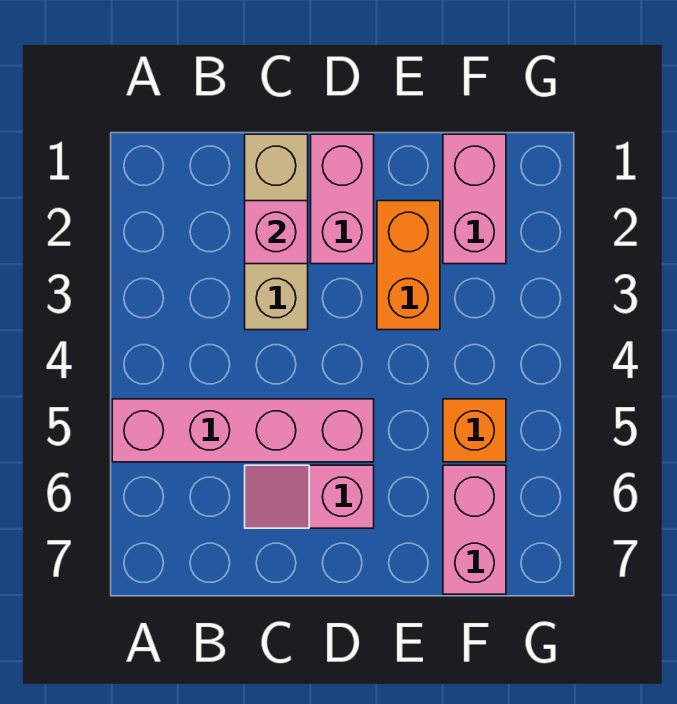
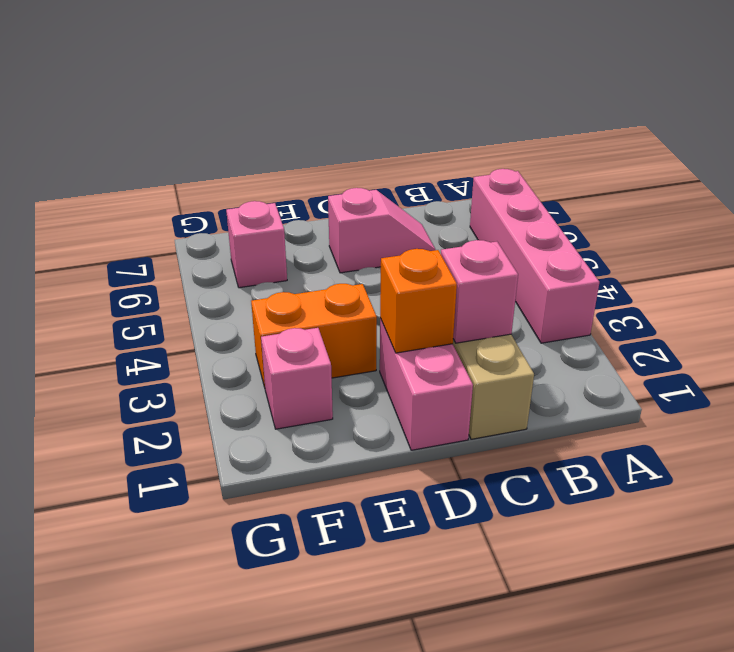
pink 1x4 brick [112,399,374,462] -> pink 1x4 brick turned to [470,169,599,343]
orange 1x2 brick [377,201,440,330] -> orange 1x2 brick turned to [251,284,377,387]
pink 1x2 brick [443,134,506,264] -> pink 1x1 brick [261,328,333,429]
orange 1x1 brick [443,399,506,462] -> orange 1x1 brick moved to [380,249,457,353]
pink 1x2 brick [443,465,506,594] -> pink 1x1 brick [226,201,287,288]

